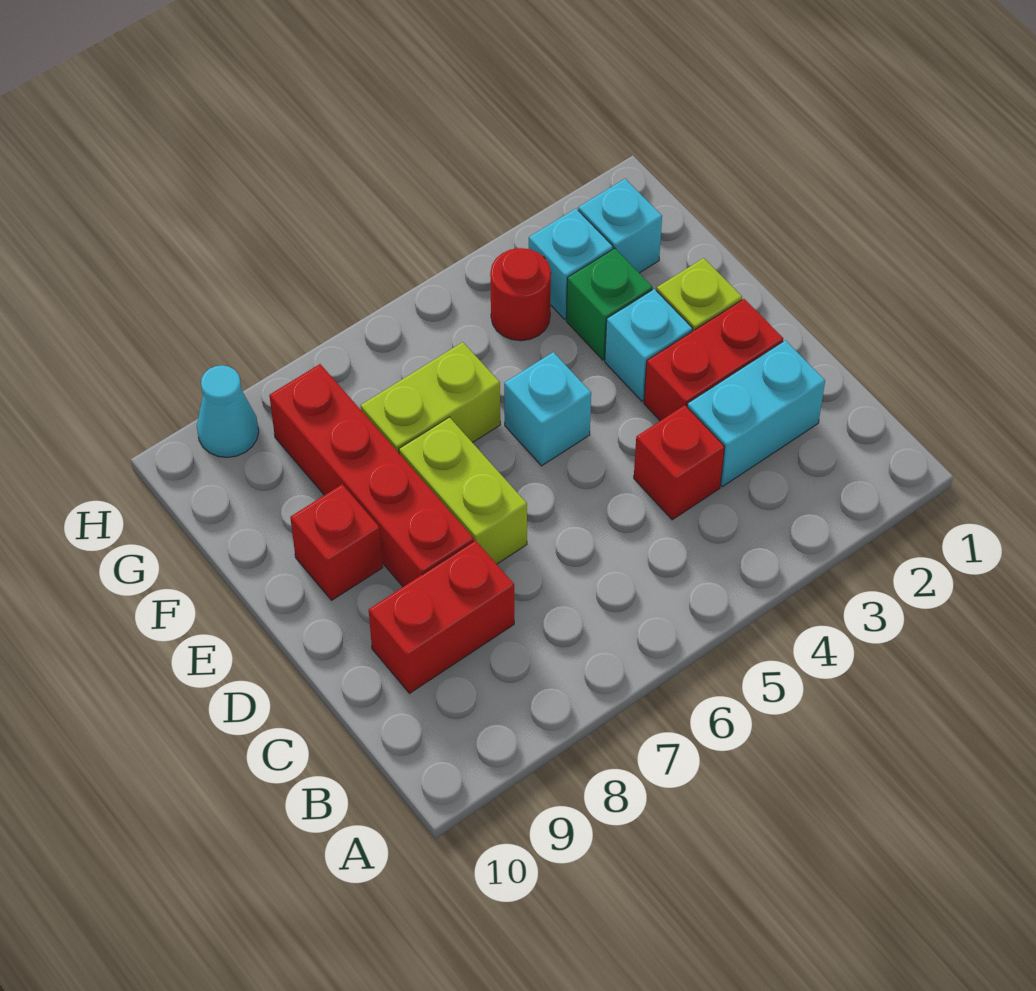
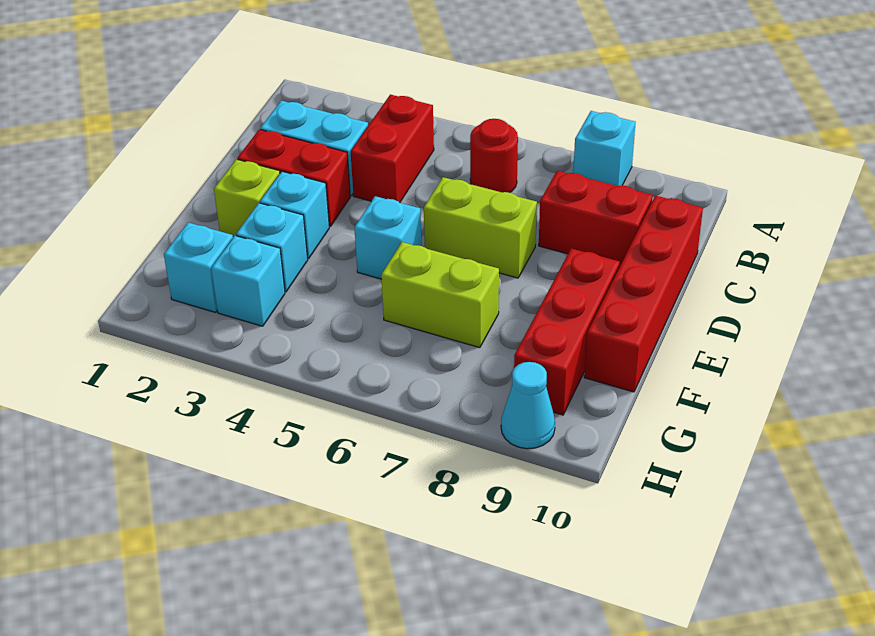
none -> cyan 1x1 brick [573,111,636,186]
red 1x1 brick [634,405,725,520] -> red 1x2 brick [351,95,434,203]
lime 1x2 brick [399,417,527,564] -> lime 1x2 brick turned to [424,177,537,278]
red 1x4 brick [269,364,474,587] -> red 1x4 brick moved to [584,196,703,392]
red 1x1 brick [290,484,383,600] -> red 1x3 brick [514,249,620,415]
green 1x1 brick [566,248,652,360] -> cyan 1x1 brick [236,203,308,292]
red 1x1 round brick [490,248,551,341] -> red 1x1 round brick moved to [470,119,518,193]

